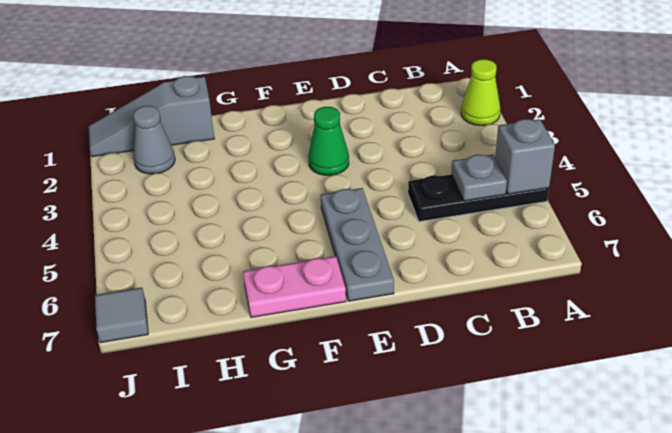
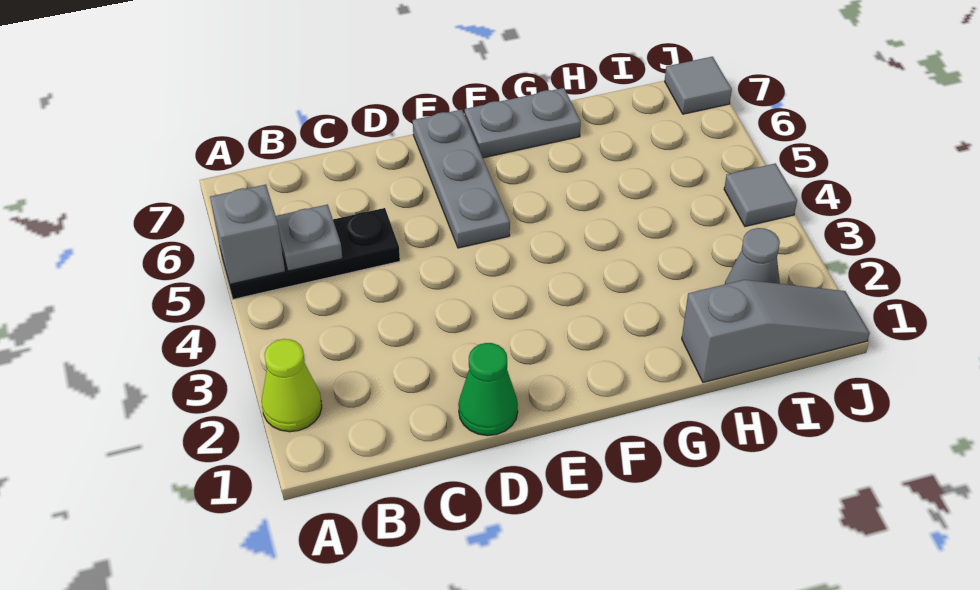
green 1x1 cone [308,107,349,175] -> green 1x1 cone moved to [458,343,518,436]
pink 1x2 plate [243,256,346,317] -> grey 1x2 plate [465,88,581,158]
none -> grey 1x1 tile [724,163,797,226]

